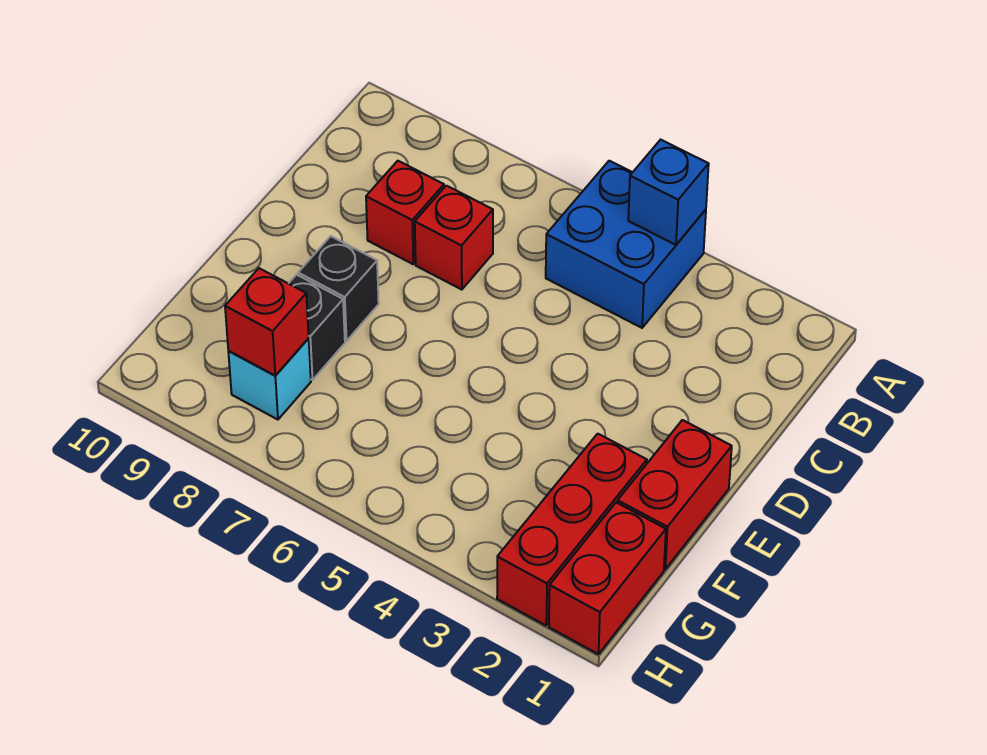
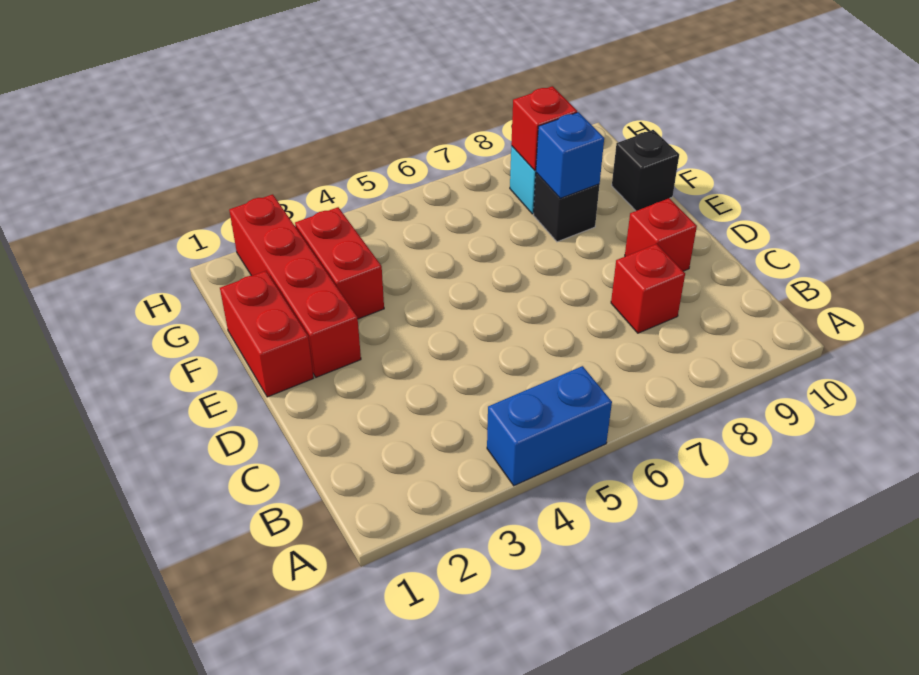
blue 2x2 brick [546,161,706,328] -> blue 1x2 brick [487,366,612,486]
blue 1x1 brick [628,140,709,245] -> blue 1x1 brick moved to [536,112,604,198]
red 1x1 brick [415,186,493,290] -> red 1x1 brick moved to [625,198,697,271]
black 1x1 brick [298,236,379,341] -> black 1x1 brick moved to [612,130,679,211]
red 1x3 brick [497,434,647,625] -> red 1x4 brick [229,194,361,377]
red 1x2 brick [549,502,666,654] -> red 1x2 brick moved to [295,207,384,319]

